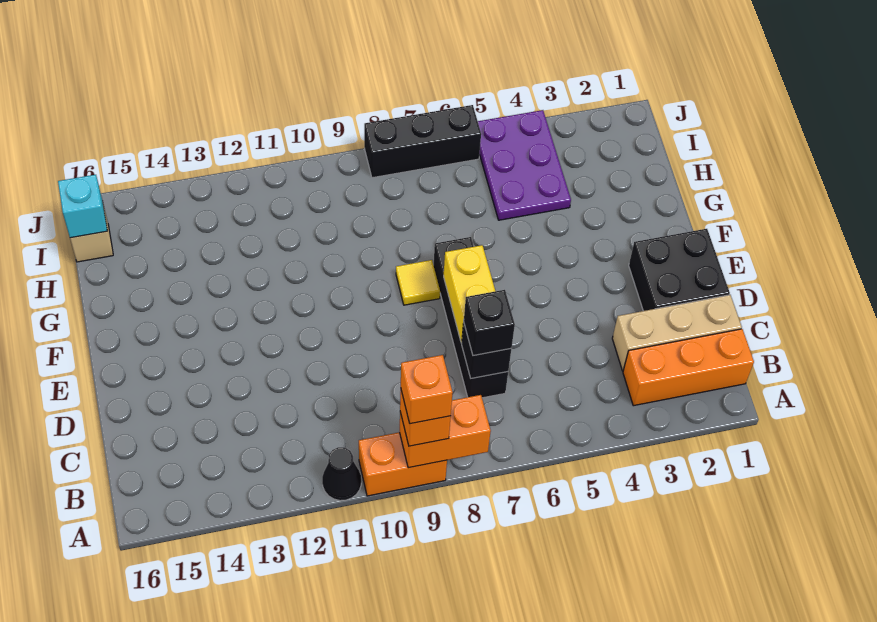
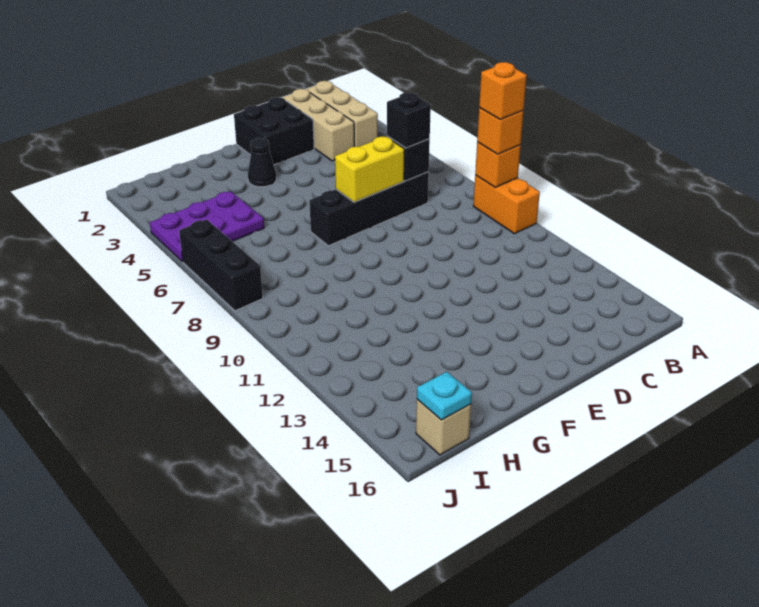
orange 1x2 brick [400,395,491,468] -> orange 1x1 brick [475,142,521,187]
black 1x1 cone [322,447,361,501] -> black 1x1 cone moved to [248,138,277,187]
orange 1x3 brick [623,329,754,406] -> tan 1x3 brick [306,81,378,147]
yellow 1x1 tile [396,260,440,305] -> none
cyan 1x1 brick [58,175,107,238] -> cyan 1x1 plate [417,372,472,420]

